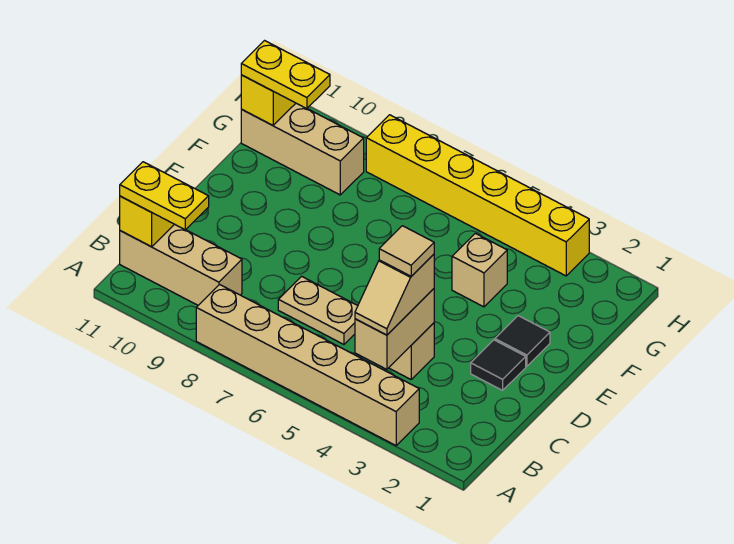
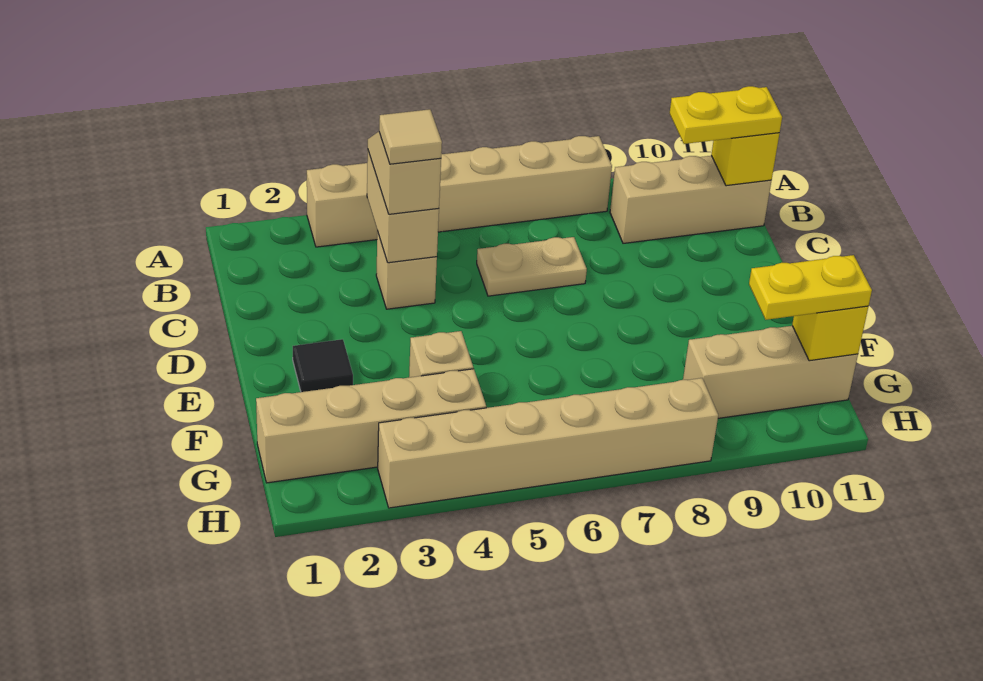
black 1x1 tile [471,340,526,390] -> none
none -> tan 1x4 brick [256,369,486,483]
yellow 1x6 brick [366,115,589,276] -> tan 1x6 brick [378,378,718,508]

